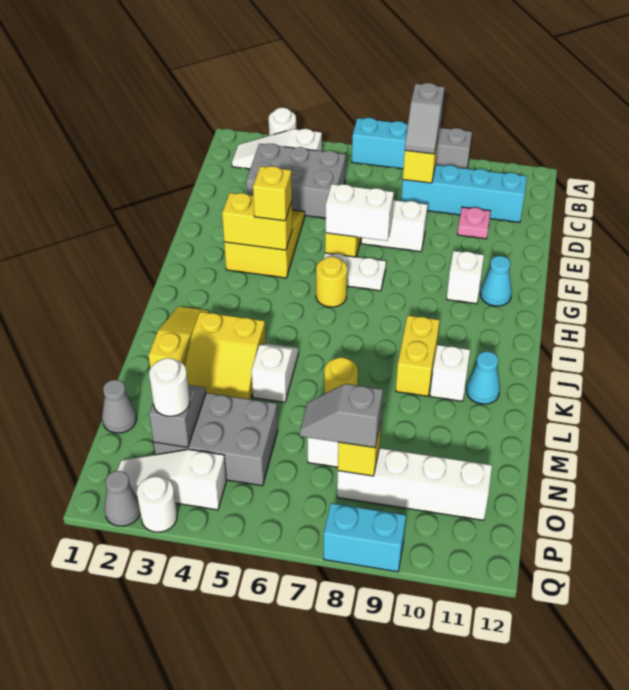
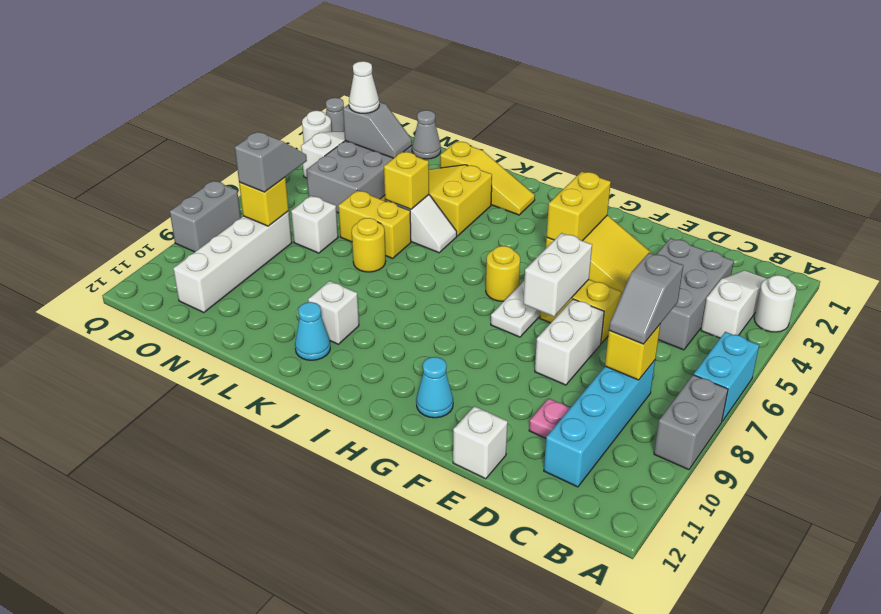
grey 1x2 slope [405,83,445,154] -> grey 1x2 slope turned to [609,253,683,344]
yellow 1x1 brick [253,166,292,221] -> yellow 1x1 brick moved to [384,152,429,209]
white 1x1 brick [447,251,484,304] -> white 1x1 brick moved to [453,406,508,479]
yellow 1x2 brick [396,316,440,396] -> yellow 1x2 brick moved to [338,190,411,258]
white 1x1 round brick [149,358,190,416] -> white 1x1 cone [349,61,379,113]
cyan 1x2 brick [324,503,406,572] -> grey 1x2 brick [170,181,241,252]

